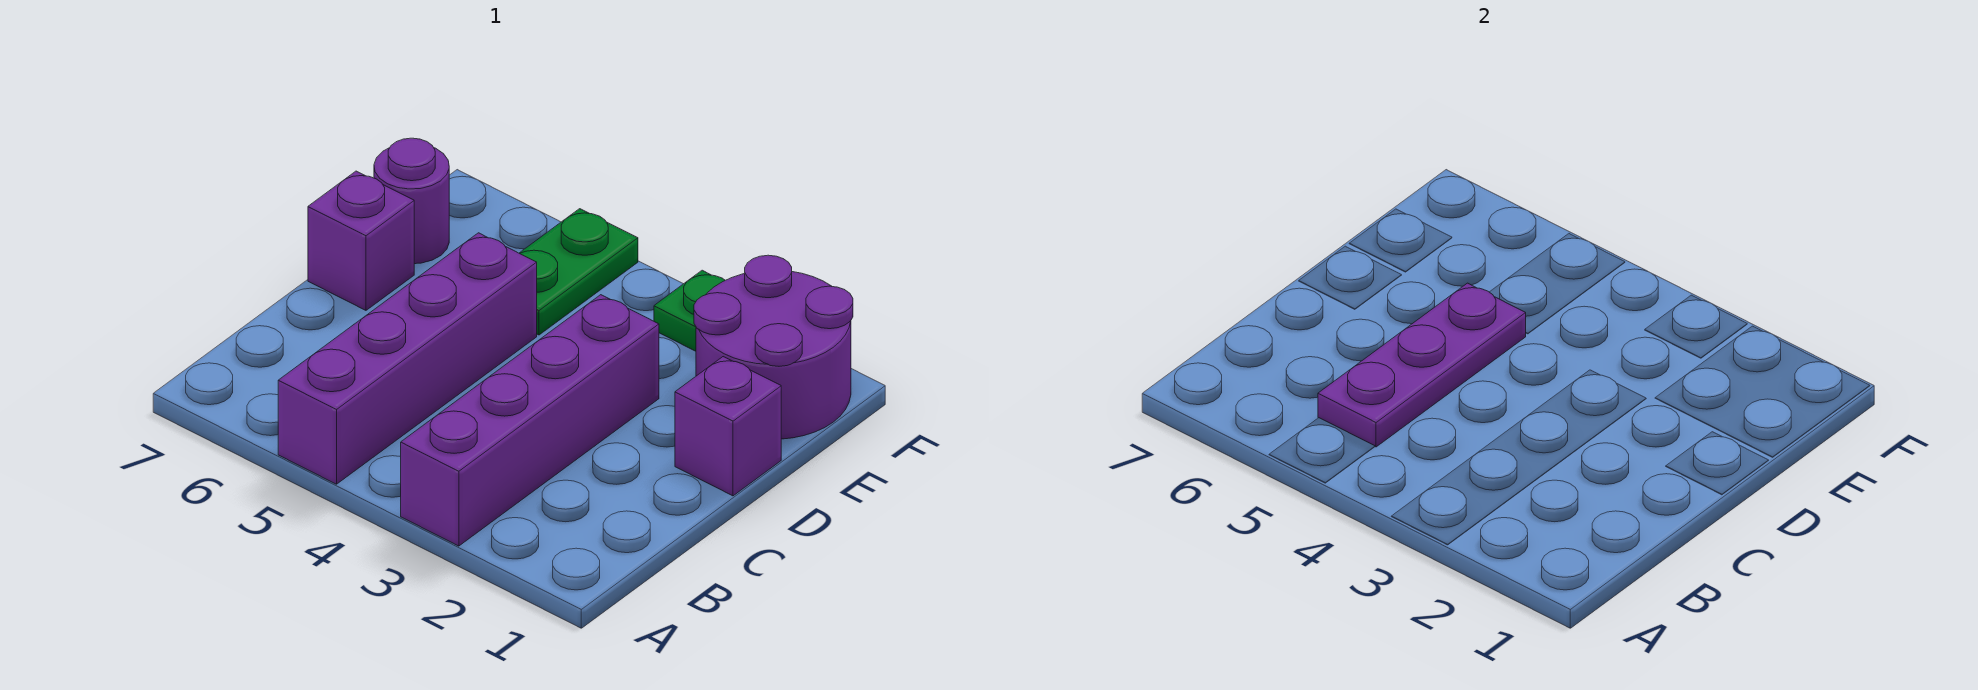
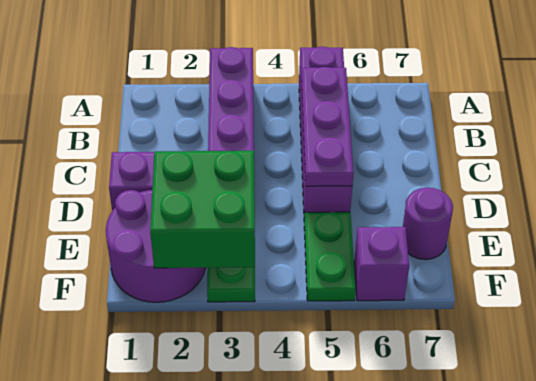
purple 1x1 brick [308,171,414,310] -> purple 1x1 brick moved to [354,227,409,301]
none -> green 2x2 brick [150,151,255,268]

